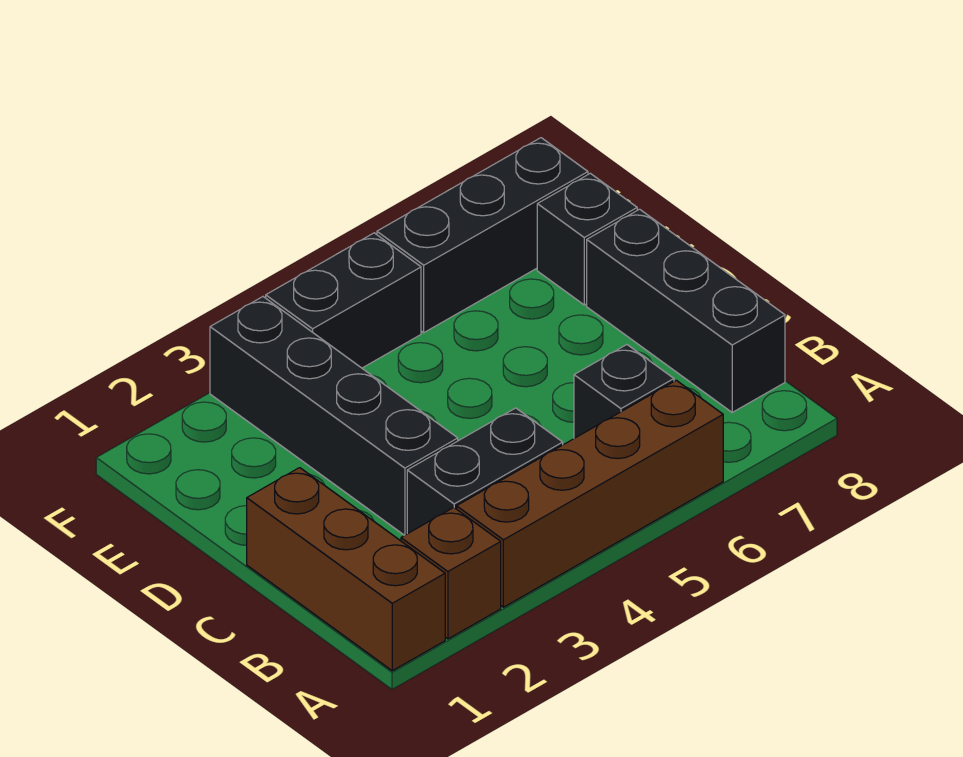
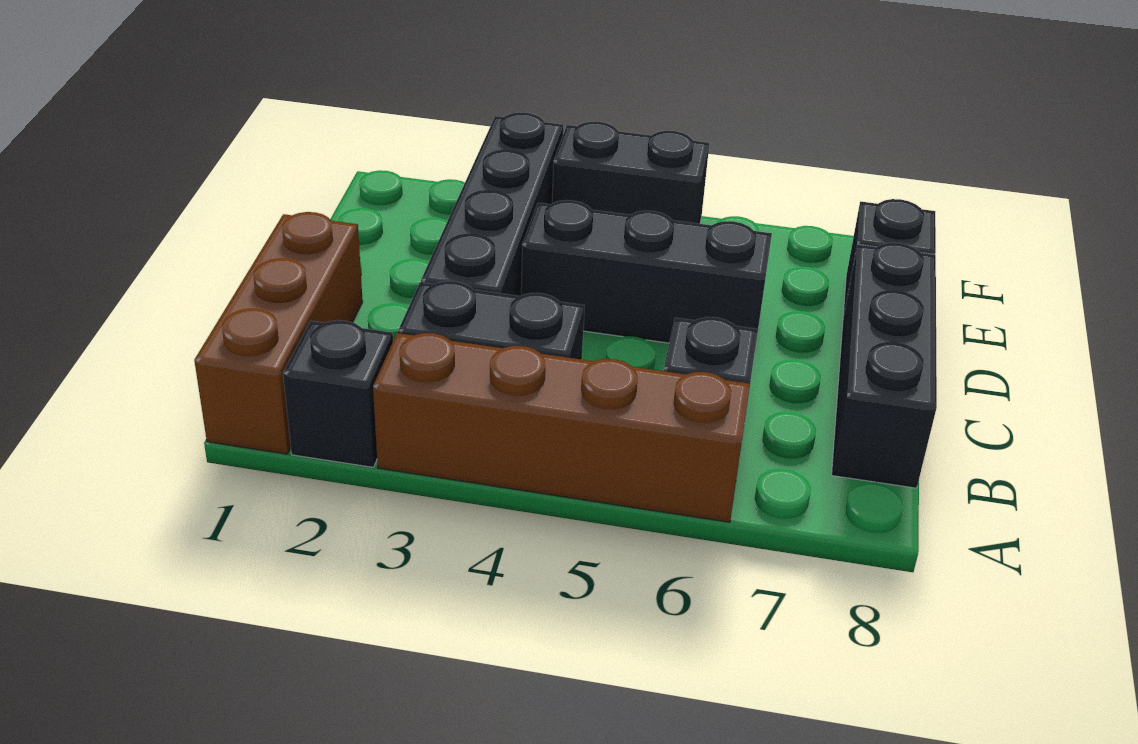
brown 1x1 brick [401,508,501,639] -> black 1x1 brick [283,320,393,467]
black 1x3 brick [377,138,588,333] -> black 1x3 brick moved to [521,200,772,343]

